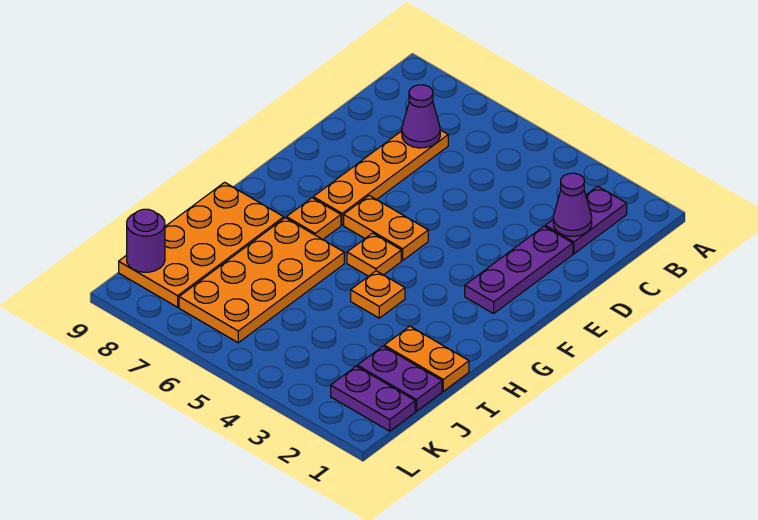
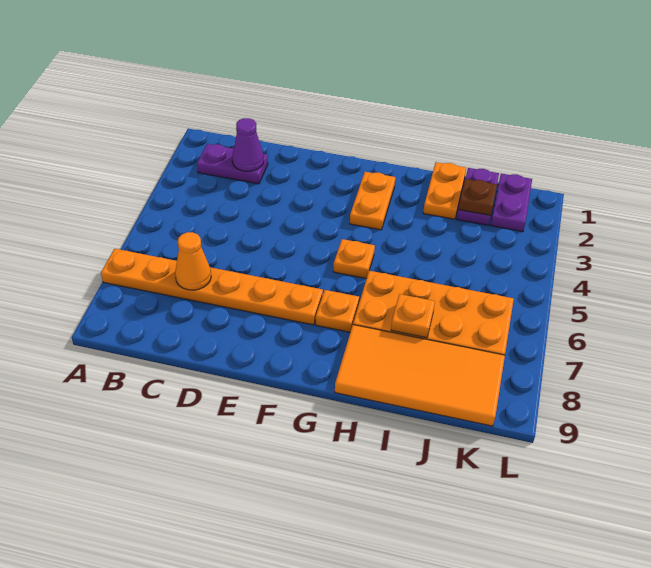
orange 1x4 plate [313,130,448,225] -> orange 1x6 plate [101,249,323,325]
purple 1x1 cone [402,85,440,148] -> orange 1x1 cone [175,232,211,290]
purple 1x3 plate [465,226,573,314] -> none
orange 1x2 plate [344,196,428,260] -> orange 1x2 plate moved to [350,172,395,230]
orange 1x1 plate [351,271,405,318] -> orange 1x1 plate moved to [391,294,435,338]
orange 2x4 plate [119,182,284,307] -> orange 2x4 tile [335,325,505,426]
none -> brown 1x1 plate [458,179,497,216]
purple 1x1 round brick [127,209,165,272] -> none

